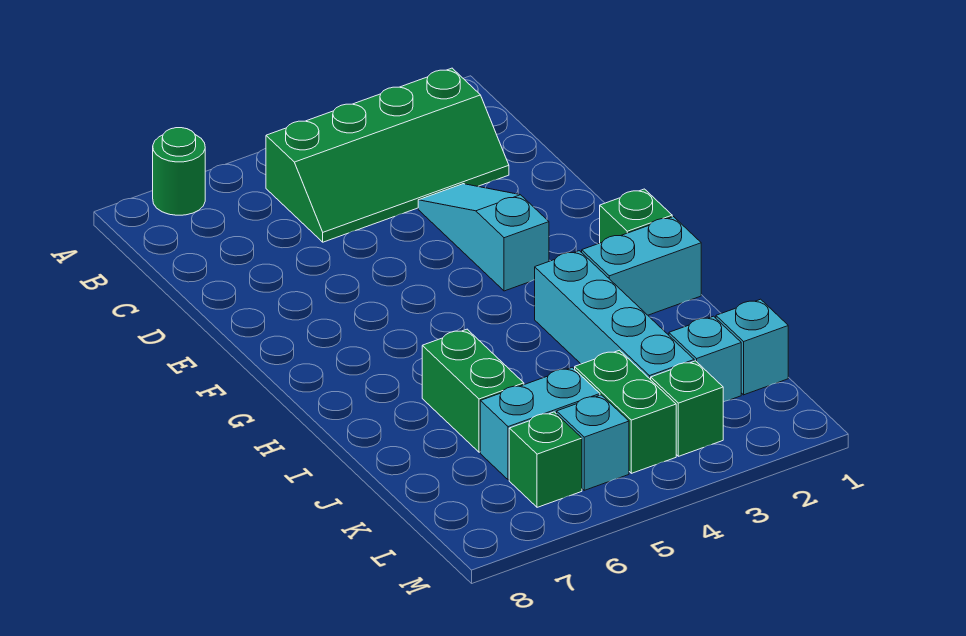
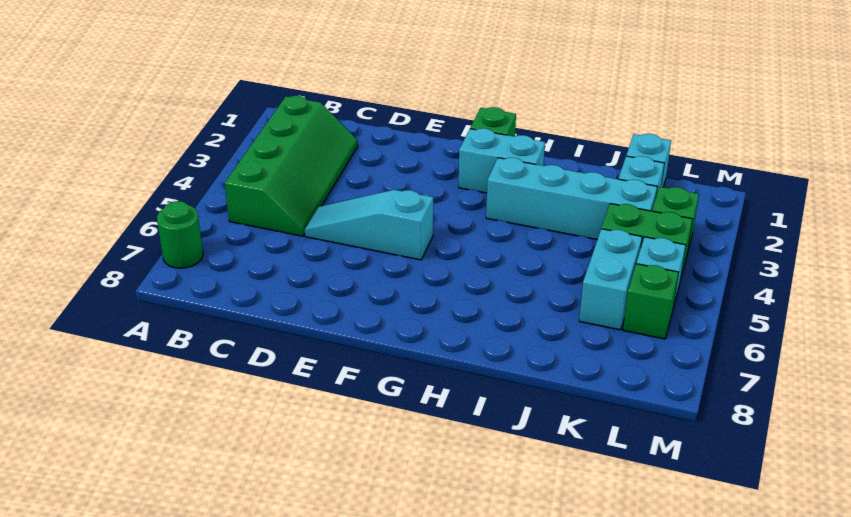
cyan 1x3 slope [418,184,549,291] -> cyan 1x3 slope moved to [305,190,433,260]
cyan 1x2 brick [582,217,701,315] -> cyan 1x2 brick turned to [459,128,545,193]
green 1x2 brick [422,329,524,452] -> none

